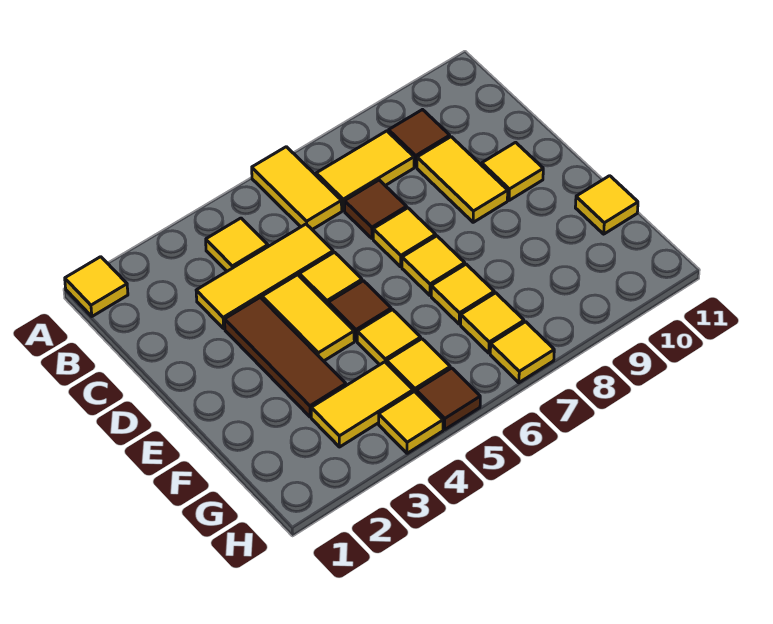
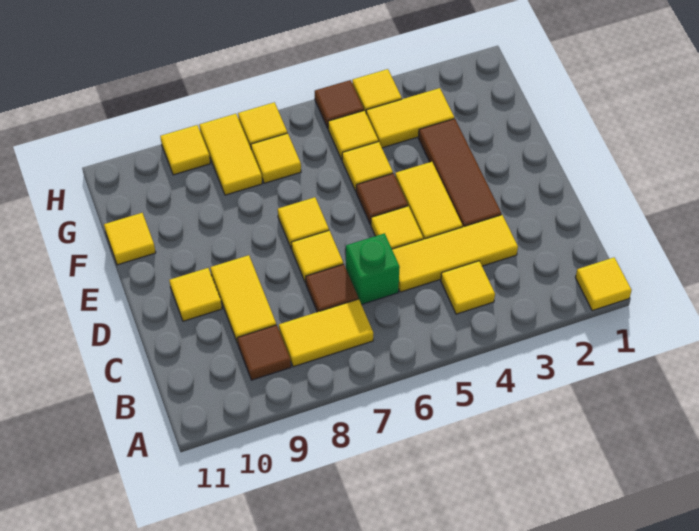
yellow 1x2 tile [252,147,342,229] -> yellow 1x2 tile moved to [199,114,262,195]
none -> green 1x1 brick [346,233,400,305]
yellow 1x1 tile [431,264,494,324] -> yellow 1x1 tile moved to [160,125,210,175]

